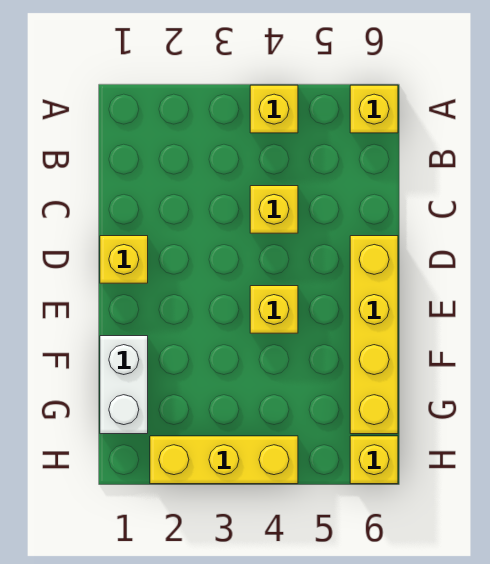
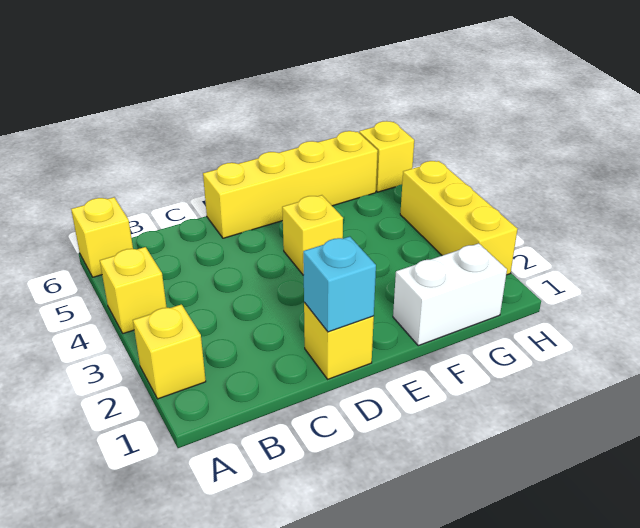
yellow 1x1 brick [250,186,298,233] -> yellow 1x1 brick moved to [133,304,206,399]
none -> cyan 1x1 brick [303,237,376,332]

